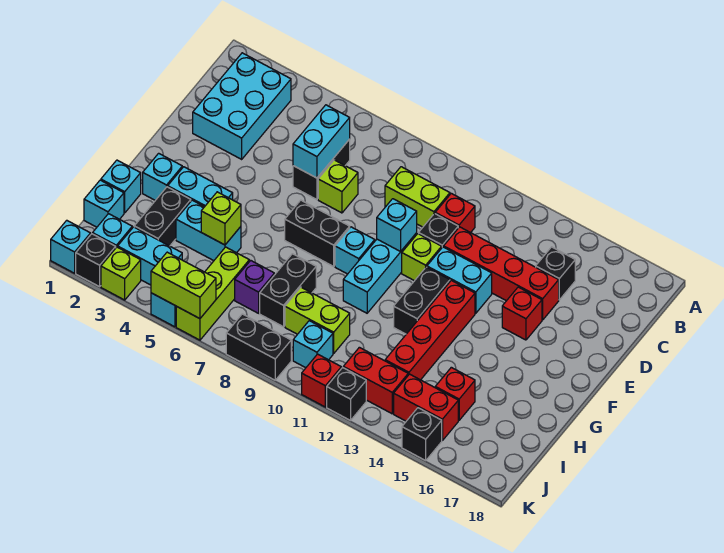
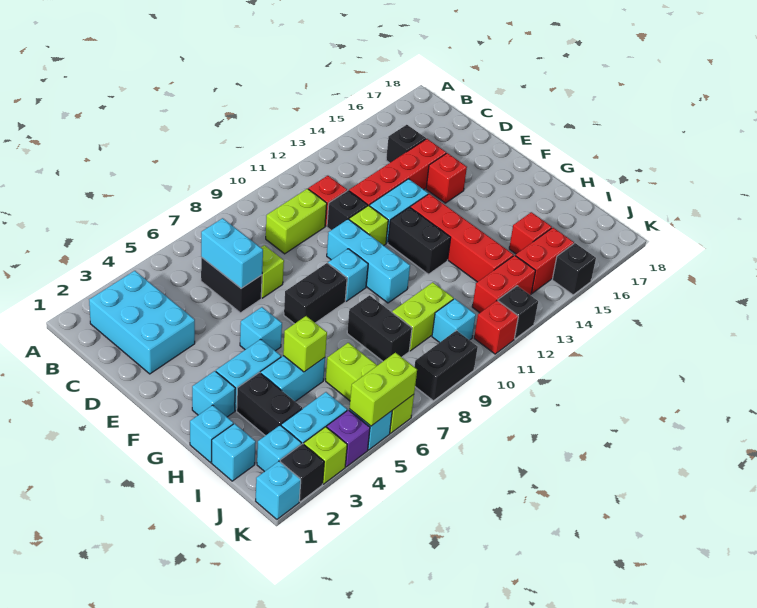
cyan 1x1 brick [377,199,417,251] -> cyan 1x1 brick moved to [240,307,282,351]
purple 1x1 brick [235,260,274,313] -> purple 1x1 brick moved to [327,410,370,467]

